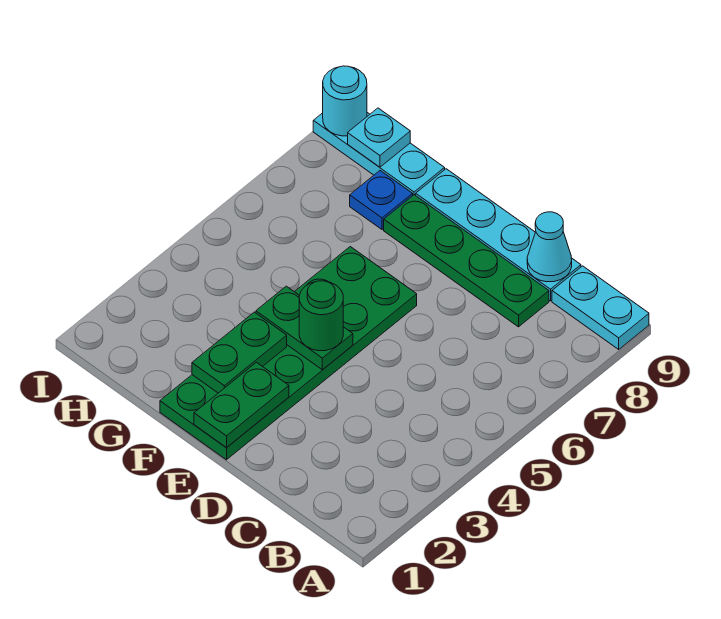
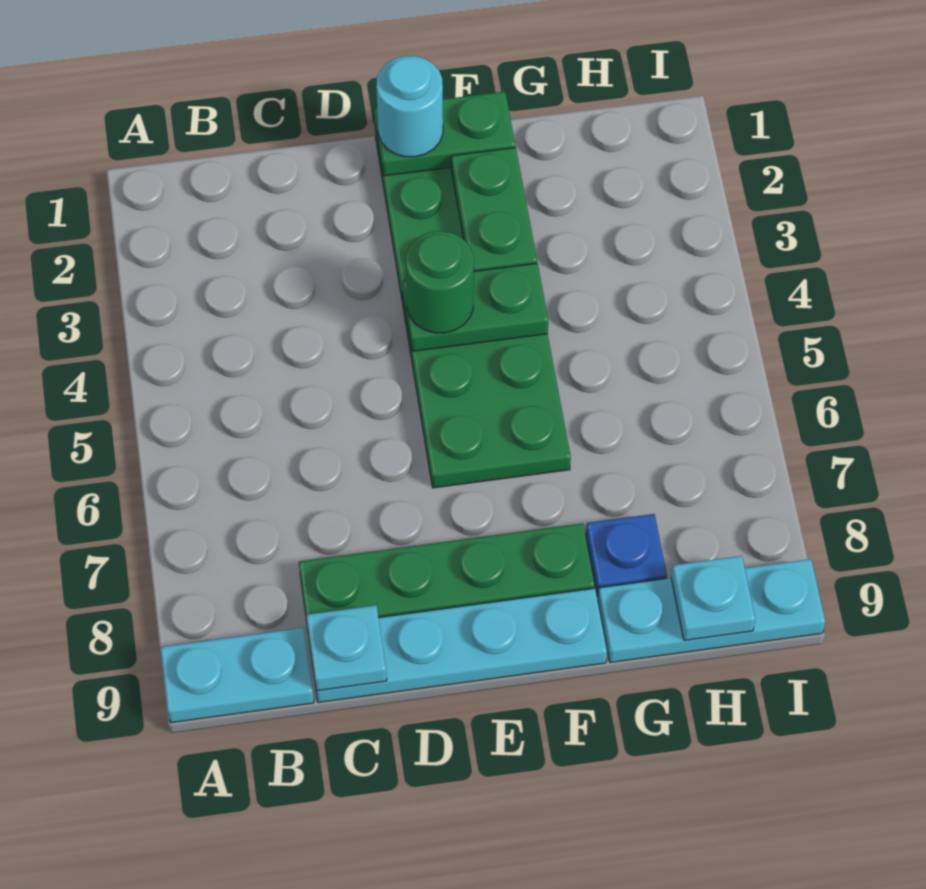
cyan 1x1 cone [527,212,572,282] -> cyan 1x1 plate [306,605,387,691]
green 1x2 plate [194,362,289,448] -> green 1x2 plate turned to [374,92,515,176]
cyan 1x1 round brick [323,66,367,136] -> cyan 1x1 round brick moved to [376,56,443,157]

